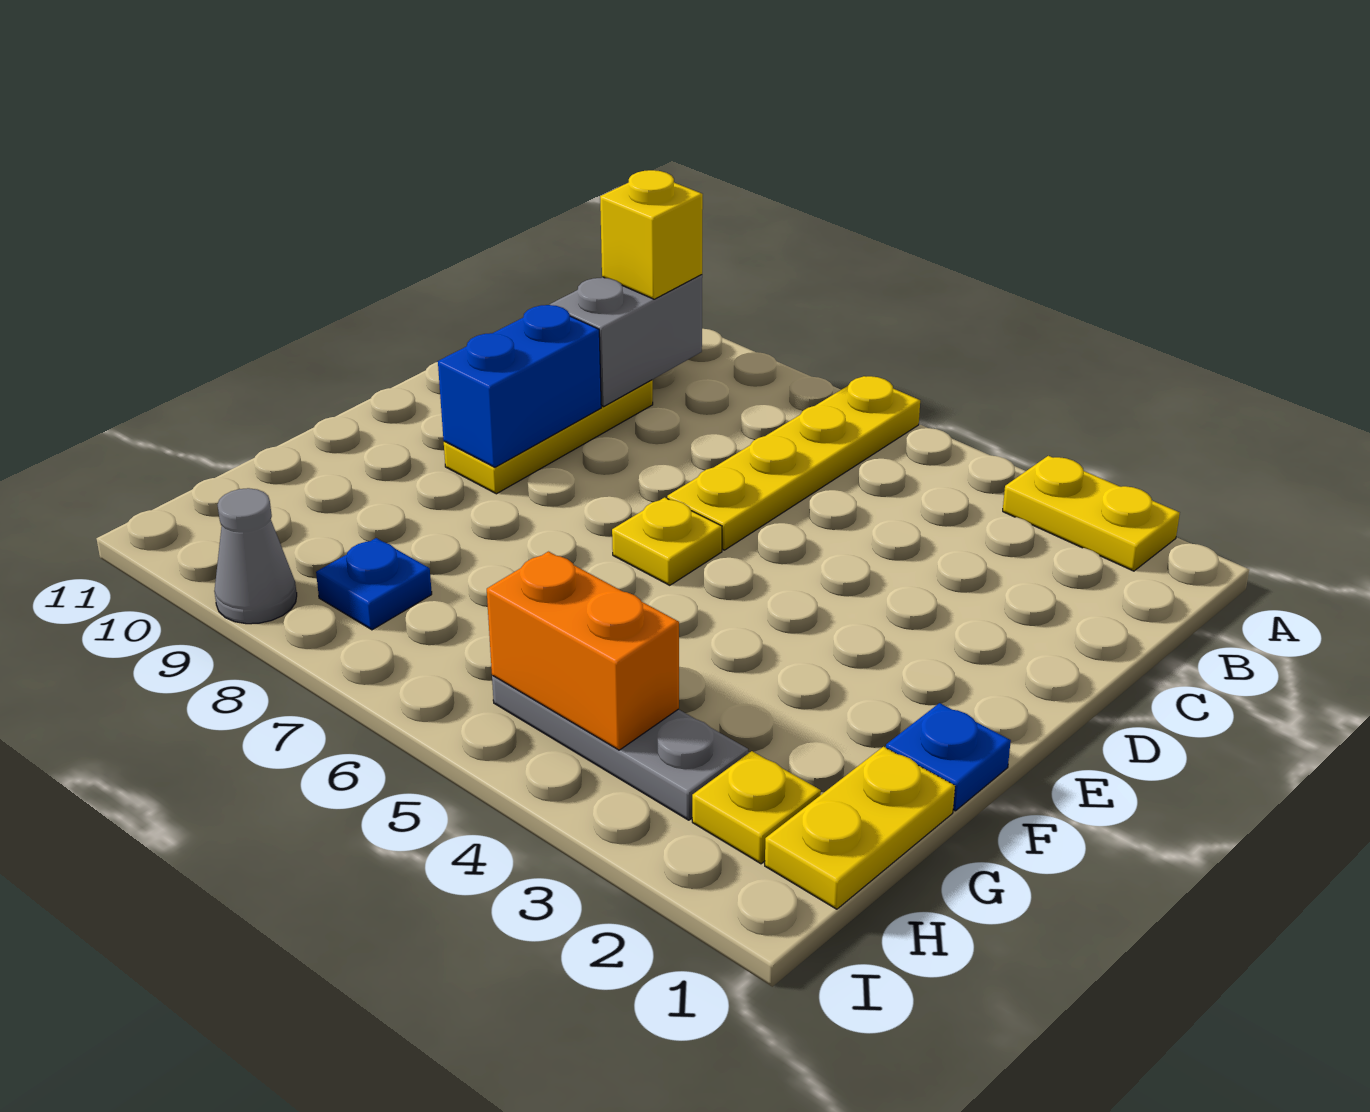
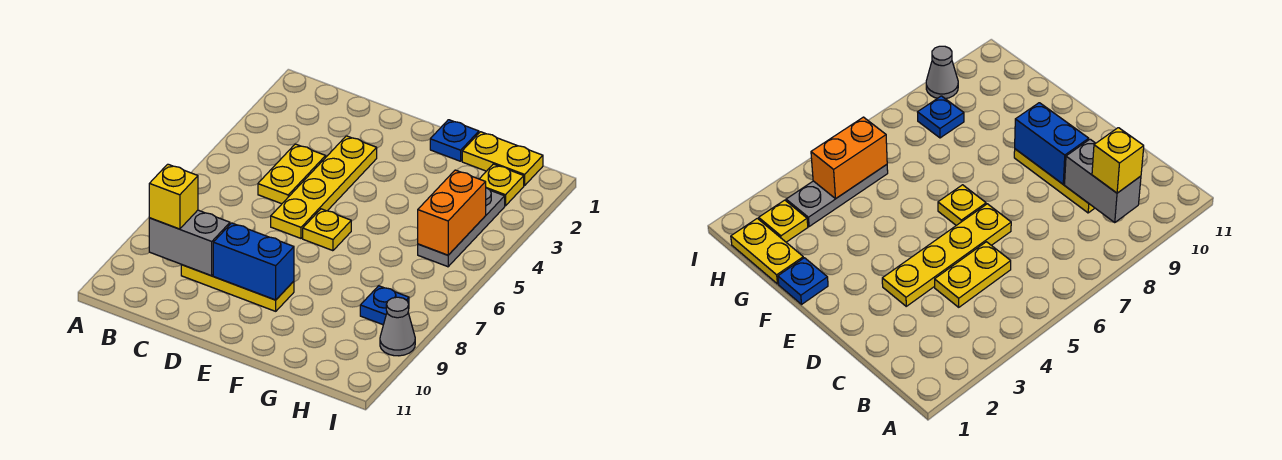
yellow 1x2 plate [1003,456,1180,571] -> yellow 1x2 plate moved to [258,144,326,204]
yellow 1x4 plate [667,376,920,550] -> yellow 1x4 plate turned to [271,136,377,238]

